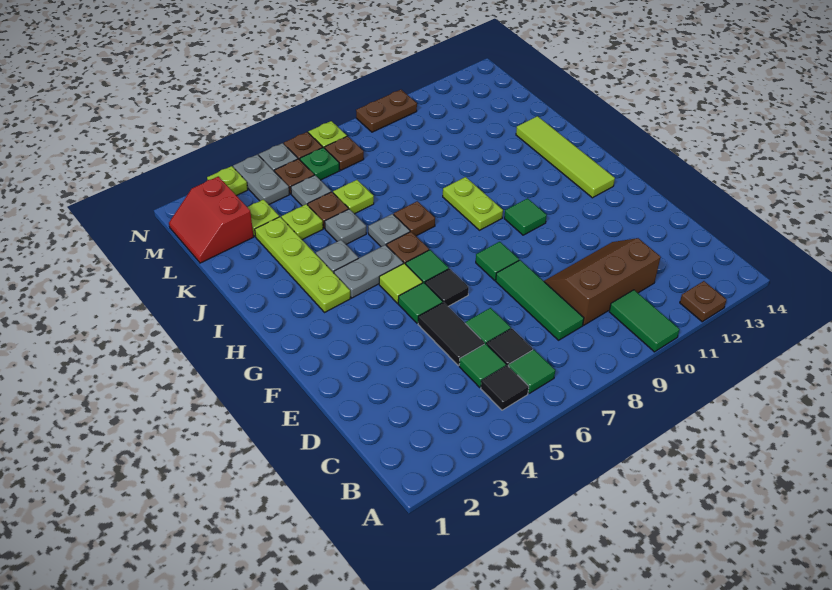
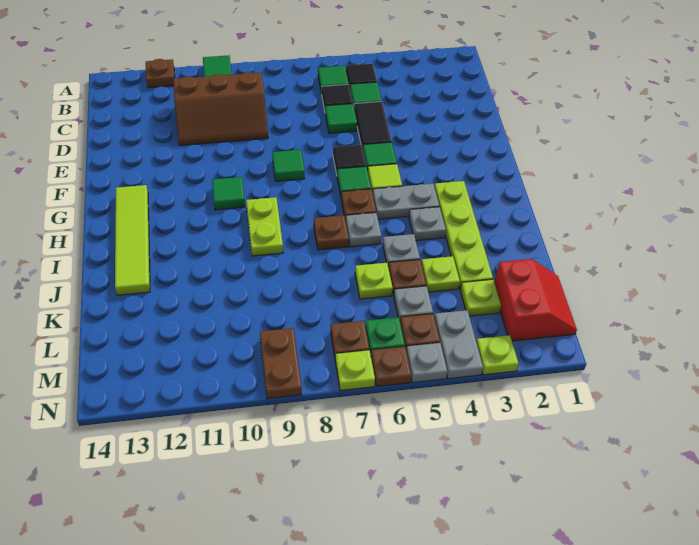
green 1x3 tile [496,260,584,340] -> none
brown 1x2 plate [356,90,417,132] -> brown 1x2 plate turned to [260,328,302,399]

